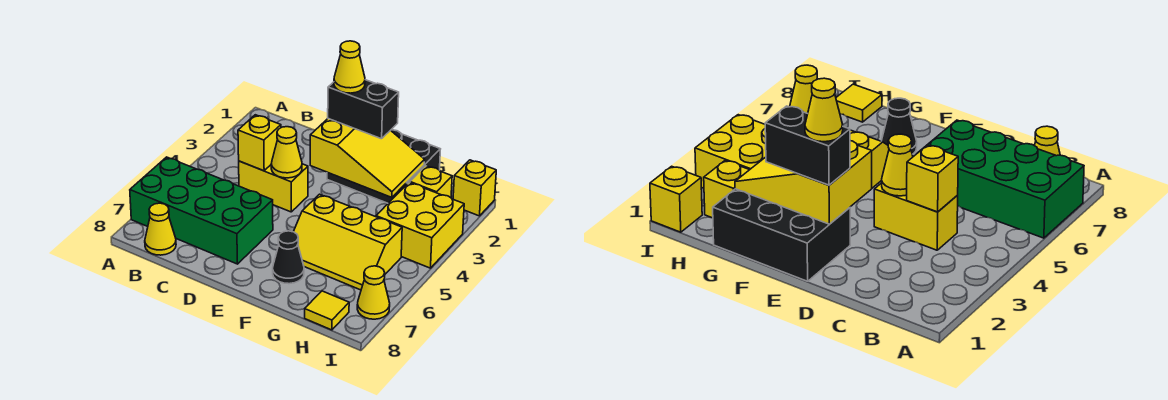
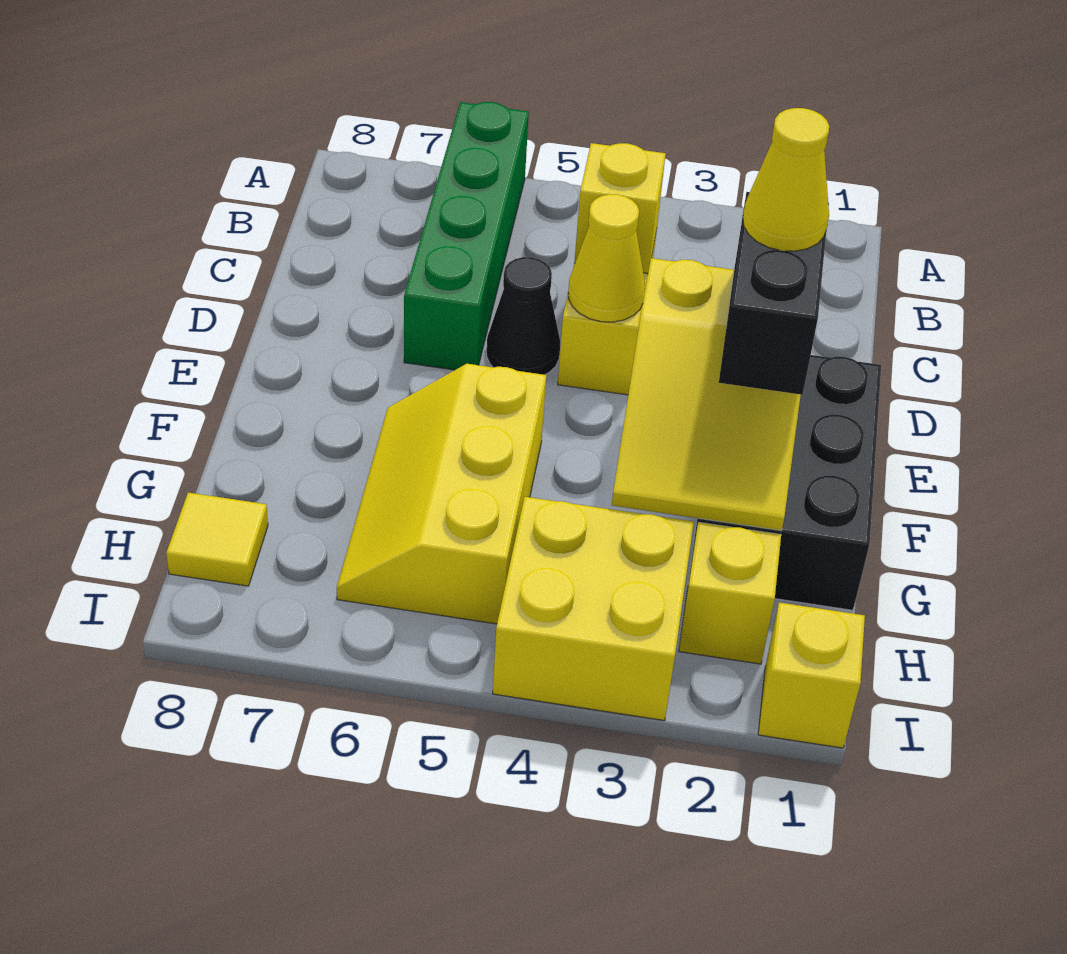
green 2x4 brick [130,157,273,264] -> green 1x4 brick [404,102,529,370]
yellow 1x1 cone [145,203,176,255] -> none
black 1x1 cone [273,231,304,284] -> black 1x1 cone moved to [487,257,560,375]
yellow 1x1 cone [357,266,390,319] -> none

